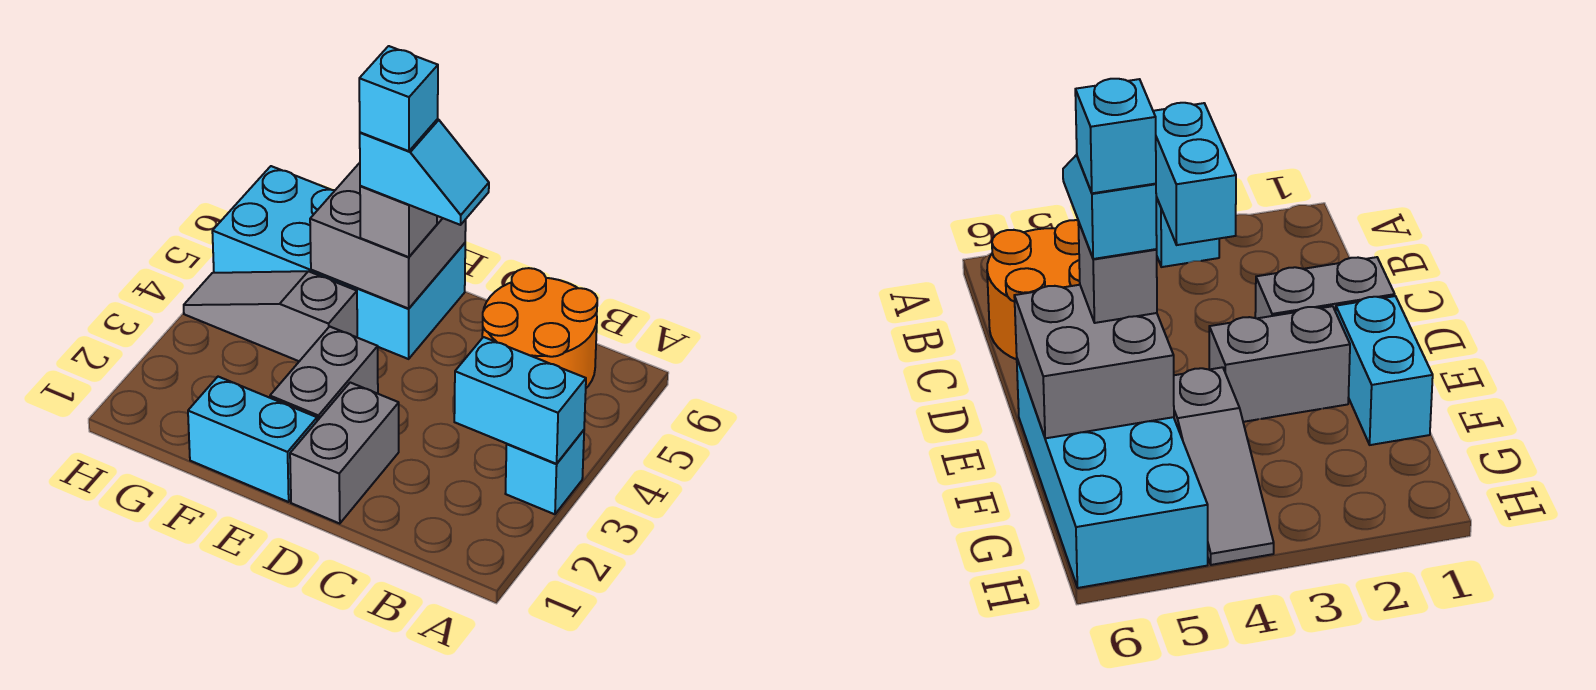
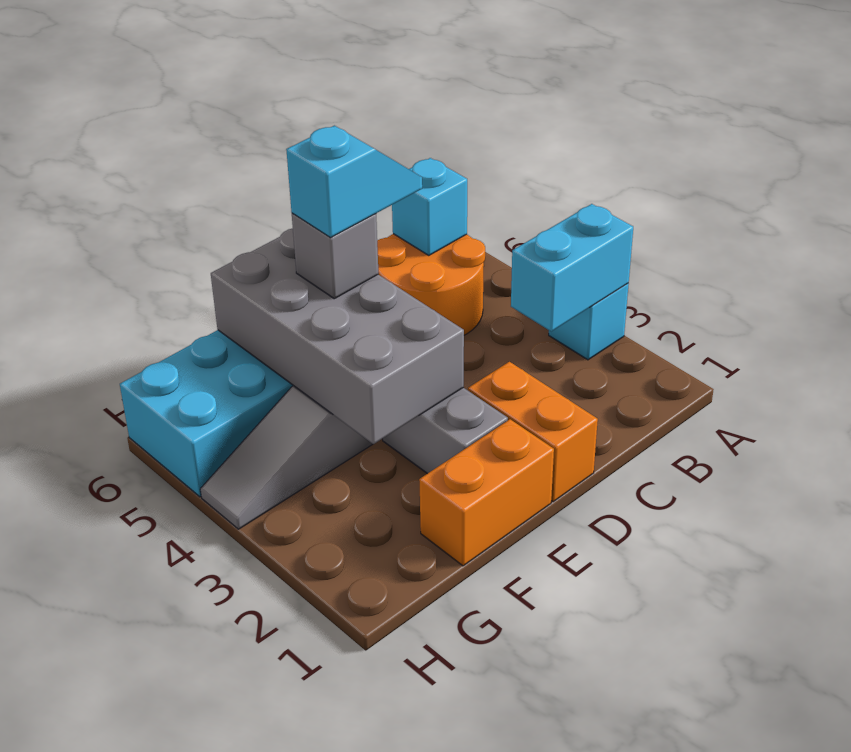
grey 1x2 brick [290,383,399,524] -> orange 1x2 brick [468,362,598,502]
cyan 1x2 brick [188,377,317,502] -> orange 1x2 brick [419,419,554,566]
grey 2x2 brick [310,163,466,309] -> grey 2x4 brick [211,228,464,444]
cyan 1x1 brick [359,46,438,151] -> cyan 1x1 brick moved to [392,158,467,255]

